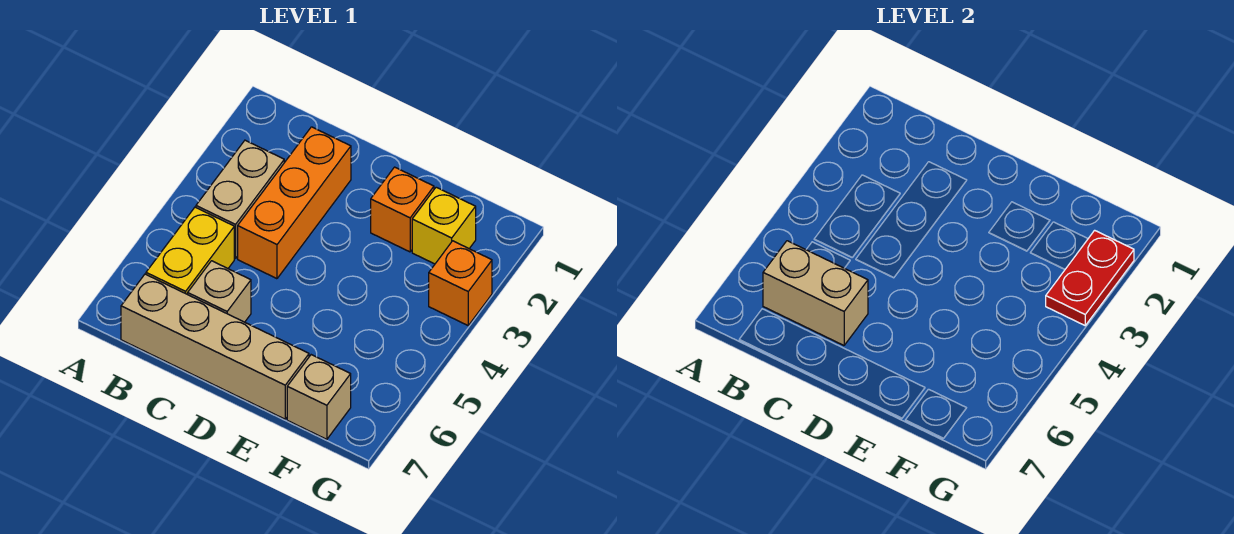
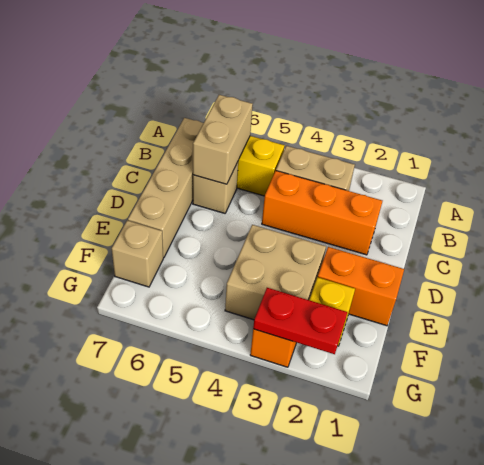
orange 1x1 brick [371,167,434,252] -> orange 1x2 brick [318,247,404,326]
none -> tan 2x2 brick [225,225,326,320]

